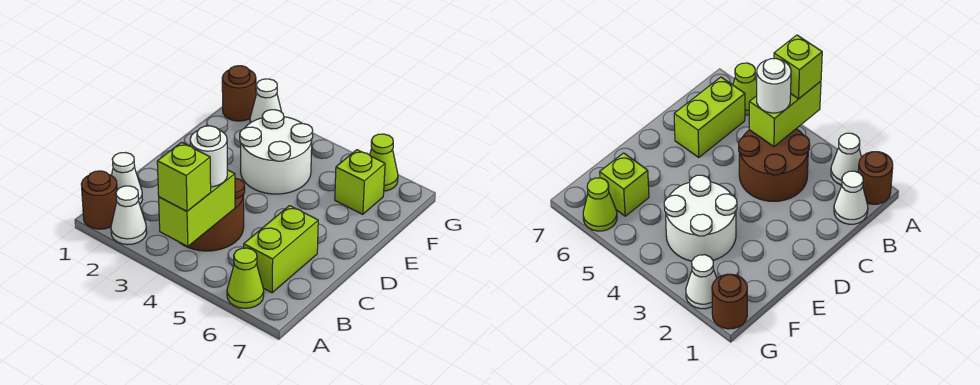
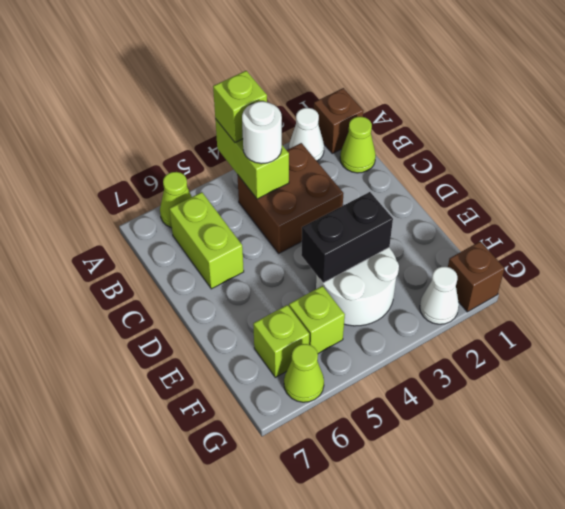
brown 1x1 round brick [81,171,117,229] -> brown 1x1 brick [314,88,363,154]
white 1x1 cone [111,153,142,204] -> lime 1x1 cone [340,117,376,173]
brown 2x2 round brick [179,178,245,251] -> brown 2x2 brick [237,143,344,253]
none -> black 1x2 brick [301,192,393,283]
none -> lime 1x1 brick [289,286,345,354]
brown 1x1 round brick [222,66,256,121] -> brown 1x1 brick [448,241,505,312]

